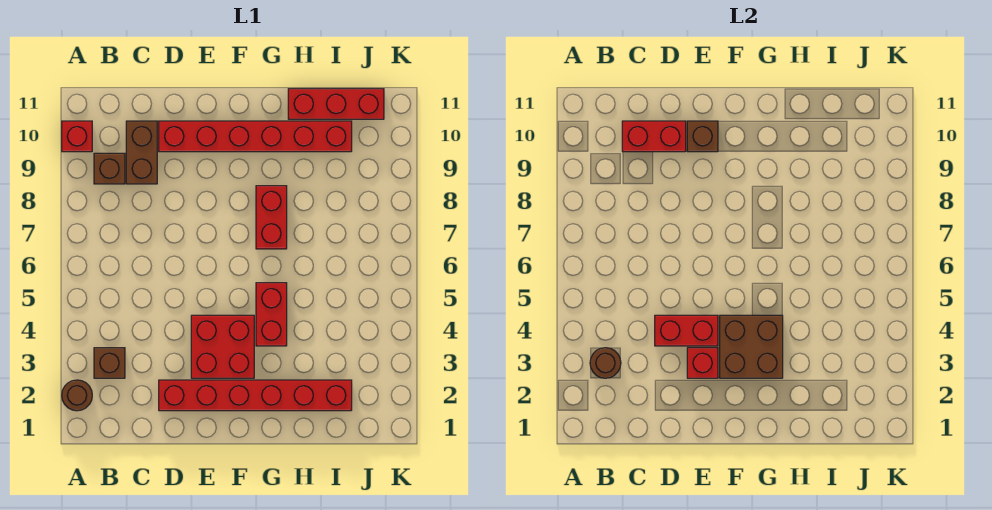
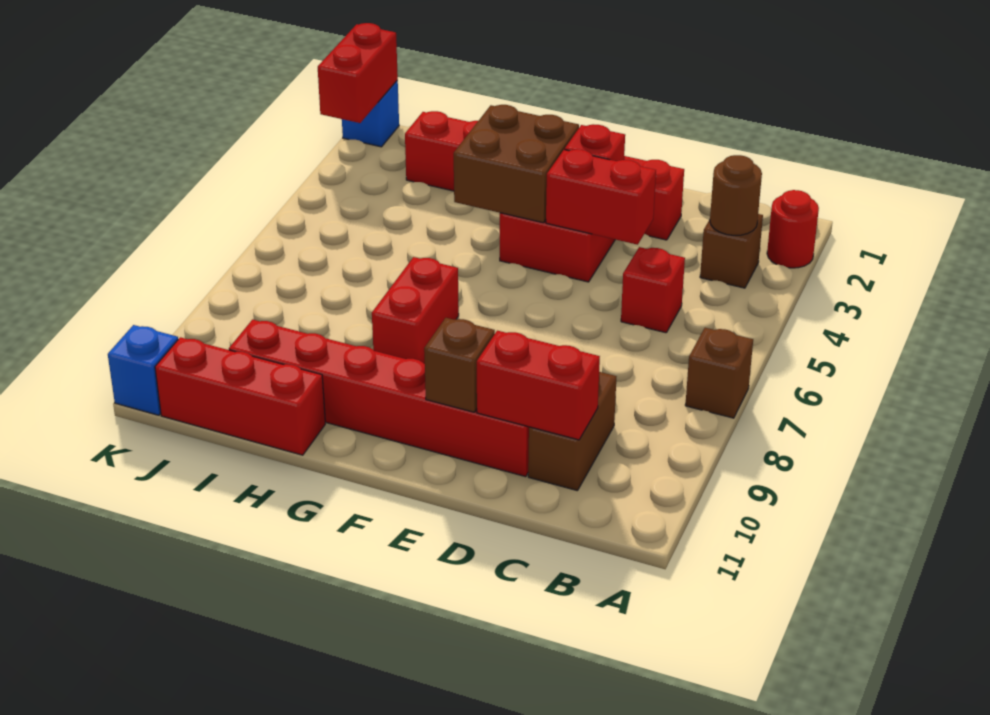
brown 1x1 round brick [62,380,92,411] -> red 1x1 round brick [767,190,819,268]
red 1x1 brick [62,121,92,152] -> red 1x1 brick moved to [621,247,685,333]
brown 1x1 brick [94,153,125,184] -> brown 1x1 brick moved to [685,328,753,418]
red 1x2 brick [256,283,287,346] -> red 1x2 brick moved to [318,23,398,123]
none -> blue 1x1 brick [342,80,399,147]
none -> blue 1x1 brick [108,325,178,415]

